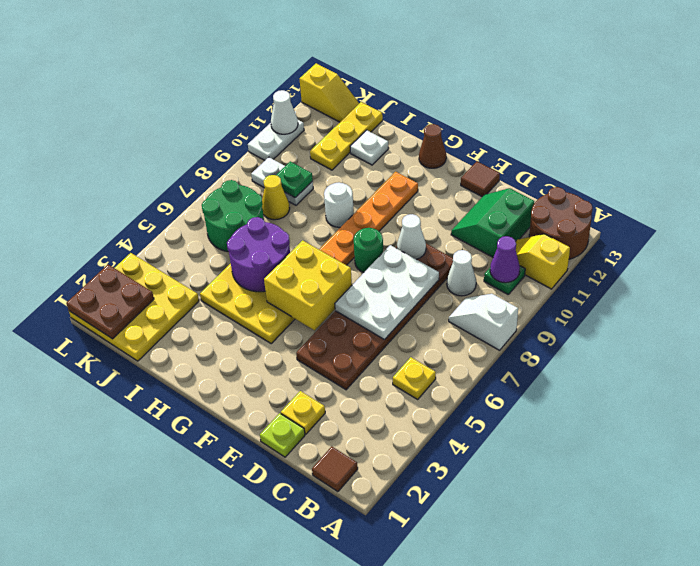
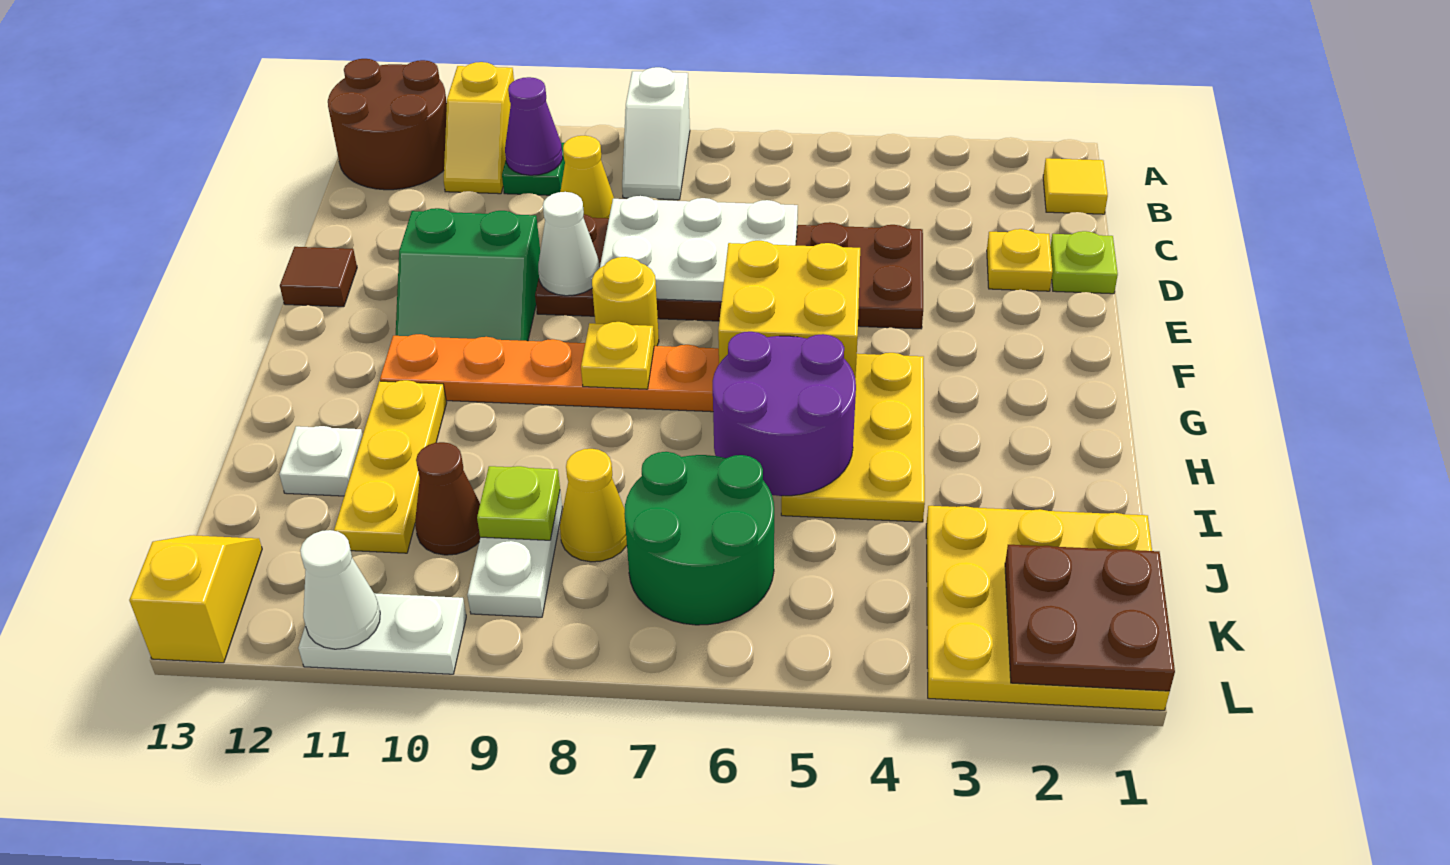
brown 1x1 tile [312,446,358,492] -> yellow 1x1 tile [1043,158,1108,214]
yellow 1x1 plate [393,357,436,399] -> yellow 1x1 plate moved to [581,322,654,389]
white 1x1 cone [447,250,476,296] -> yellow 1x1 cone [560,136,614,218]
green 2x2 slope [451,188,534,257] -> green 2x2 slope moved to [396,208,540,341]
green 1x1 round brick [354,228,383,272] -> yellow 1x1 round brick [592,257,659,346]
brown 1x1 cone [419,124,446,168] -> brown 1x1 cone moved to [415,442,480,555]
white 1x1 round brick [324,182,354,227] -> none
green 1x1 plate [276,161,313,198] -> lime 1x1 plate [477,466,560,540]
yellow 1x3 plate [310,102,383,170] -> yellow 1x3 plate turned to [334,380,447,553]

